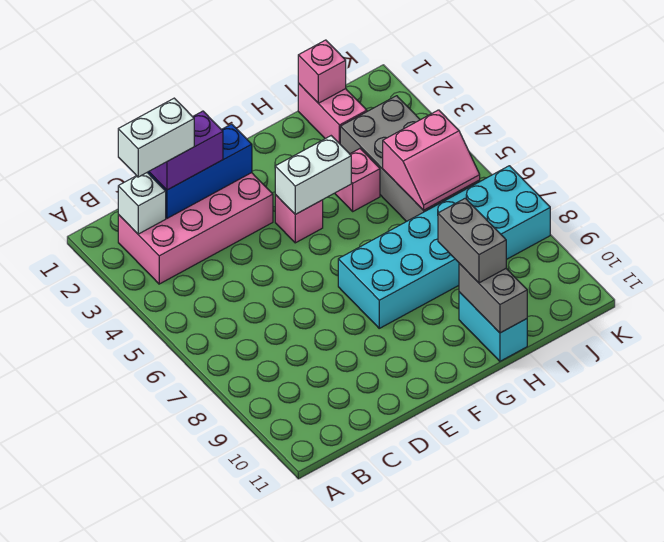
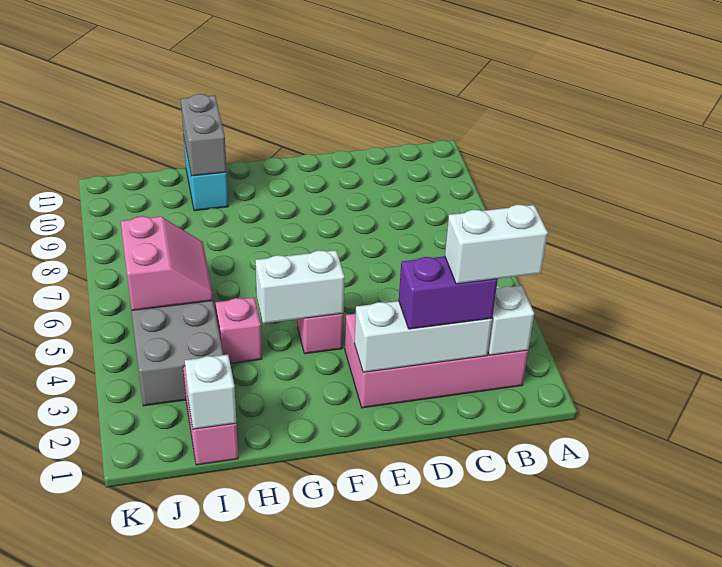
blue 1x3 brick [147,124,252,218] -> white 1x3 brick [355,301,492,372]
cyan 2x6 brick [338,166,550,328] -> none
grey 1x2 brick [438,198,506,283] -> none
pink 1x1 brick [298,40,346,103] -> white 1x1 brick [185,355,236,429]
pink 2x2 slope [383,110,480,210] -> pink 2x2 slope turned to [121,216,213,310]

